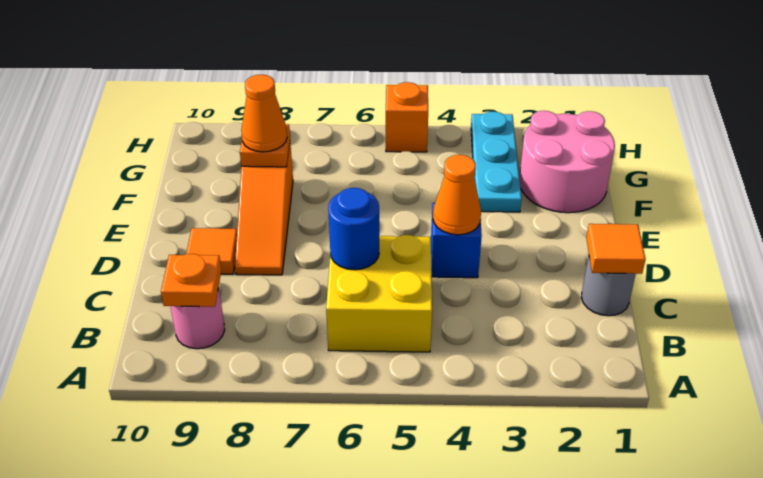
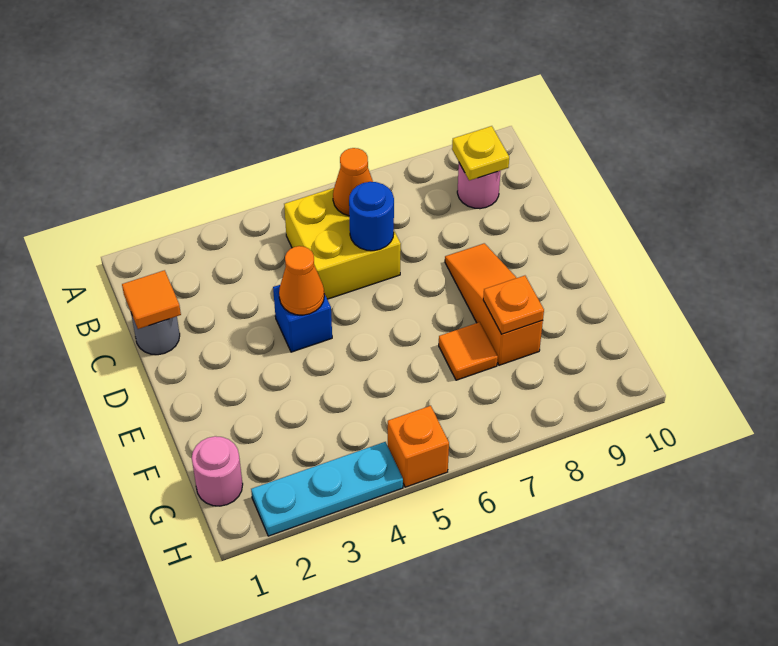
orange 1x1 plate [161,254,221,307] -> yellow 1x1 plate [452,126,509,181]
orange 1x1 tile [186,228,237,274] -> orange 1x1 tile moved to [439,322,498,380]
pink 2x2 round brick [519,111,615,213] -> pink 1x1 round brick [192,436,243,506]
cyan 1x3 plate [471,111,522,212] -> cyan 1x3 plate turned to [251,442,403,536]
orange 1x1 cone [241,75,287,152] -> orange 1x1 cone moved to [333,148,373,216]

